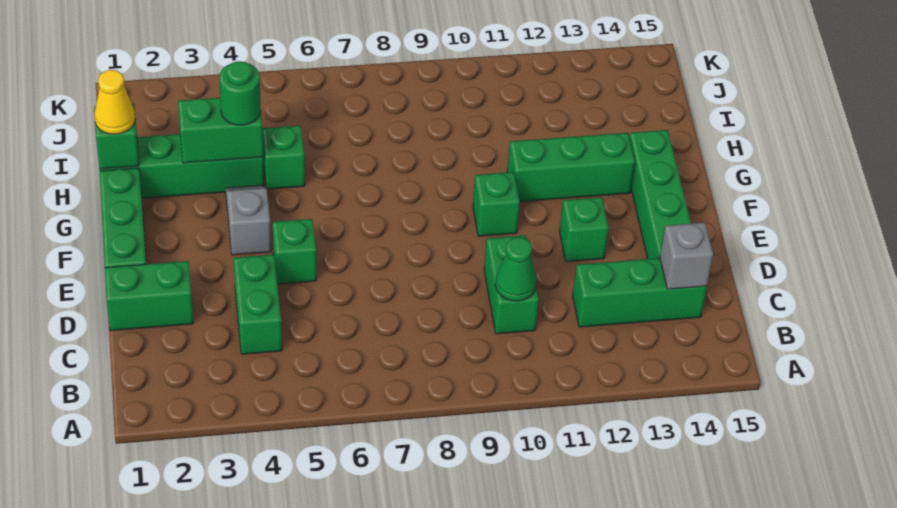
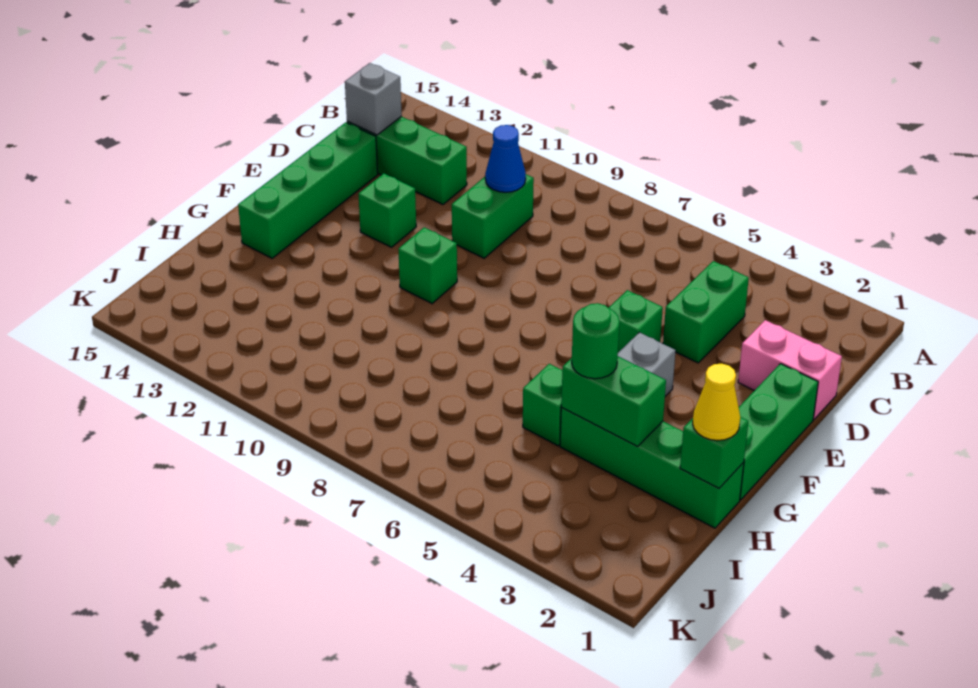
green 1x1 cone [495,237,536,301] -> blue 1x1 cone [485,125,526,192]
green 1x2 brick [105,261,193,331] -> pink 1x2 brick [738,320,842,419]
green 1x3 brick [507,133,635,201] -> none

